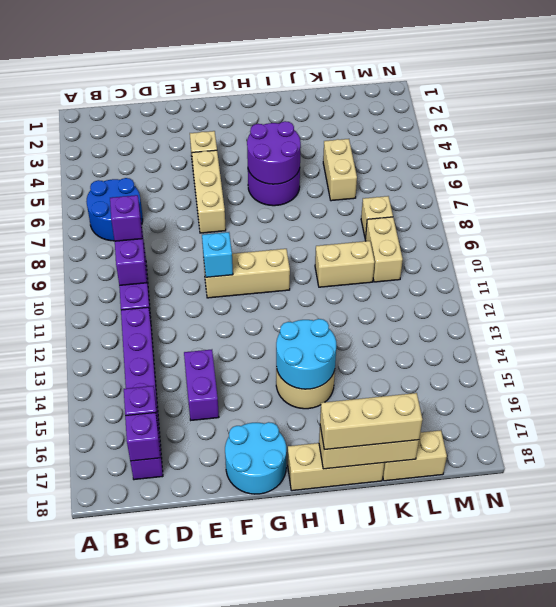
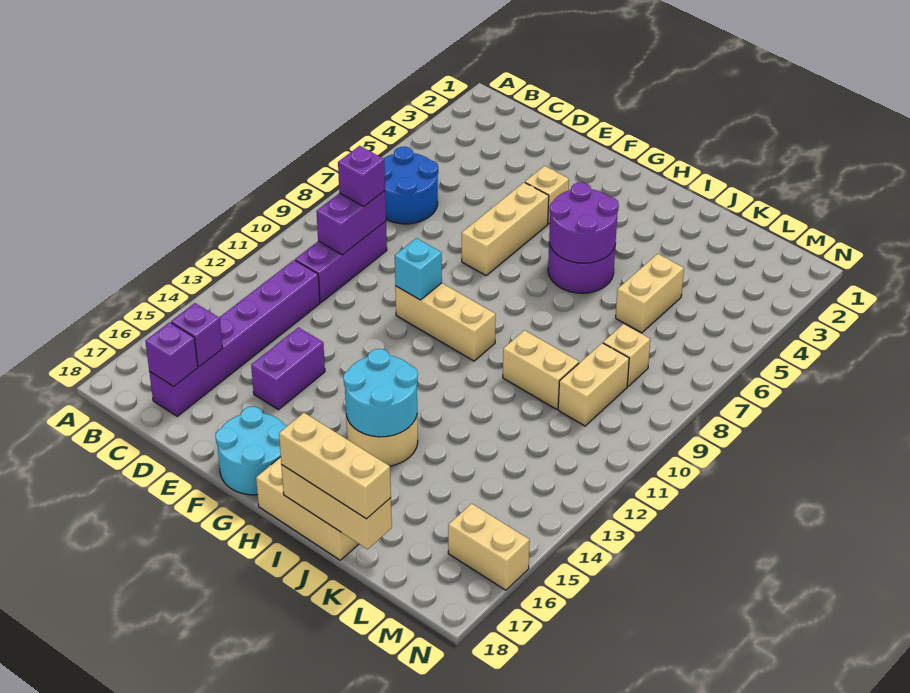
tan 1x2 brick [383,430,447,481] -> tan 1x2 brick moved to [448,504,530,590]

